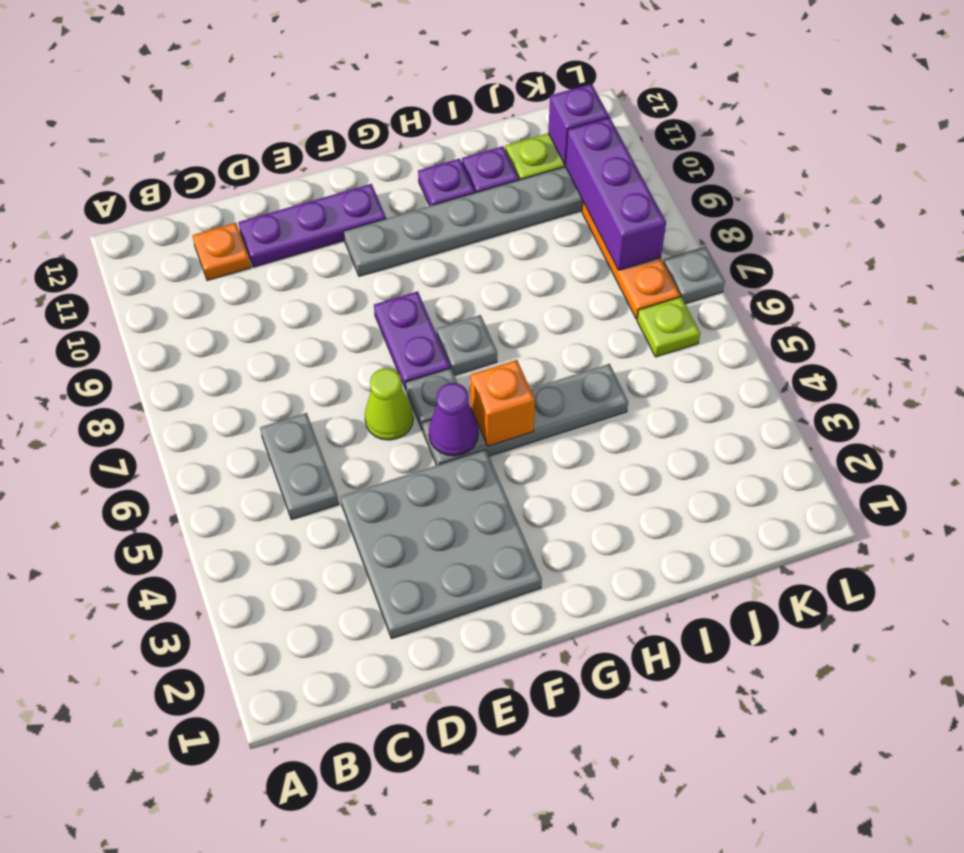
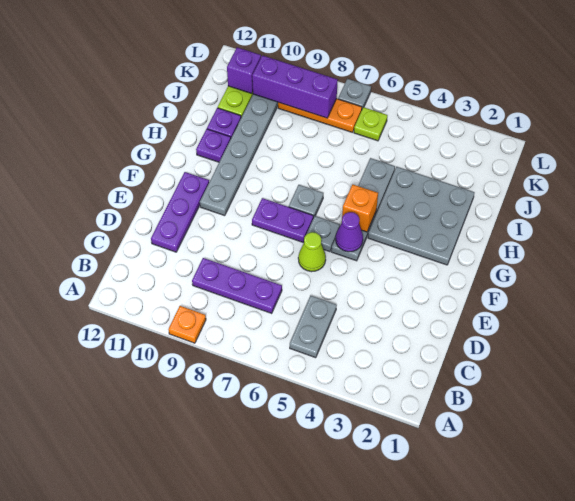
grey 1x2 plate [260,413,339,520] -> grey 1x2 plate turned to [290,296,337,358]
none -> purple 1x3 plate [192,258,282,313]
orange 1x1 plate [192,223,251,281] -> orange 1x1 plate moved to [168,306,206,343]
grey 3x3 plate [341,450,542,639] -> grey 3x3 plate moved to [368,167,475,265]

